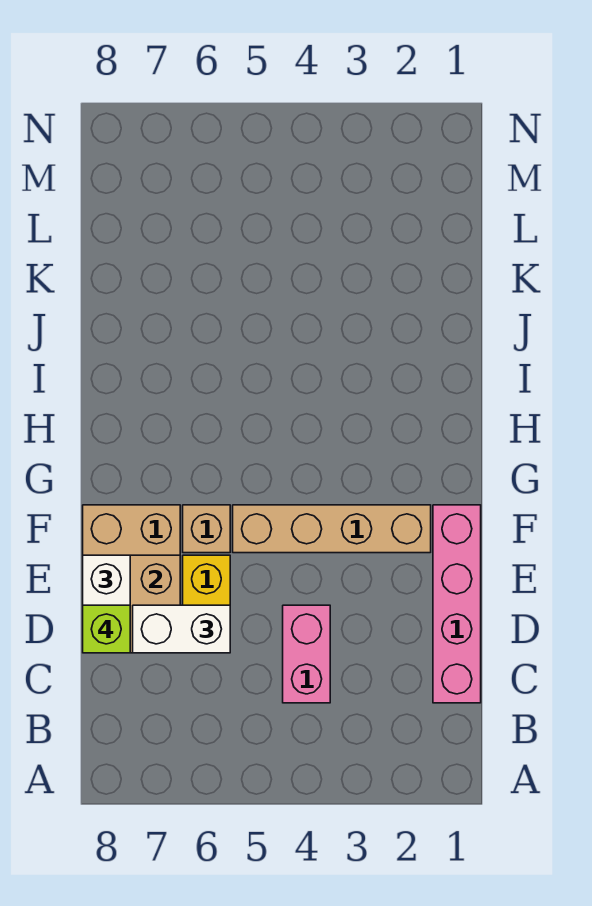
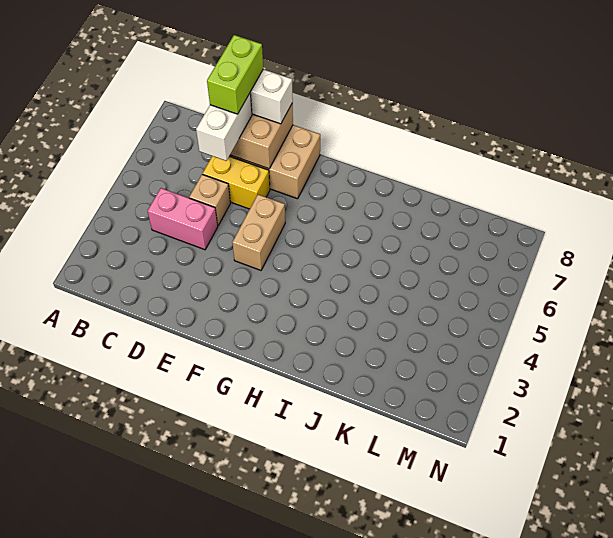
pink 1x4 brick [433,505,481,703] -> none
lime 1x1 brick [83,605,130,653] -> lime 1x2 brick [207,35,263,114]
tan 1x4 brick [233,505,431,553] -> tan 1x2 brick [232,195,285,270]
tan 1x1 brick [183,505,230,553] -> tan 1x1 brick moved to [189,174,230,225]

